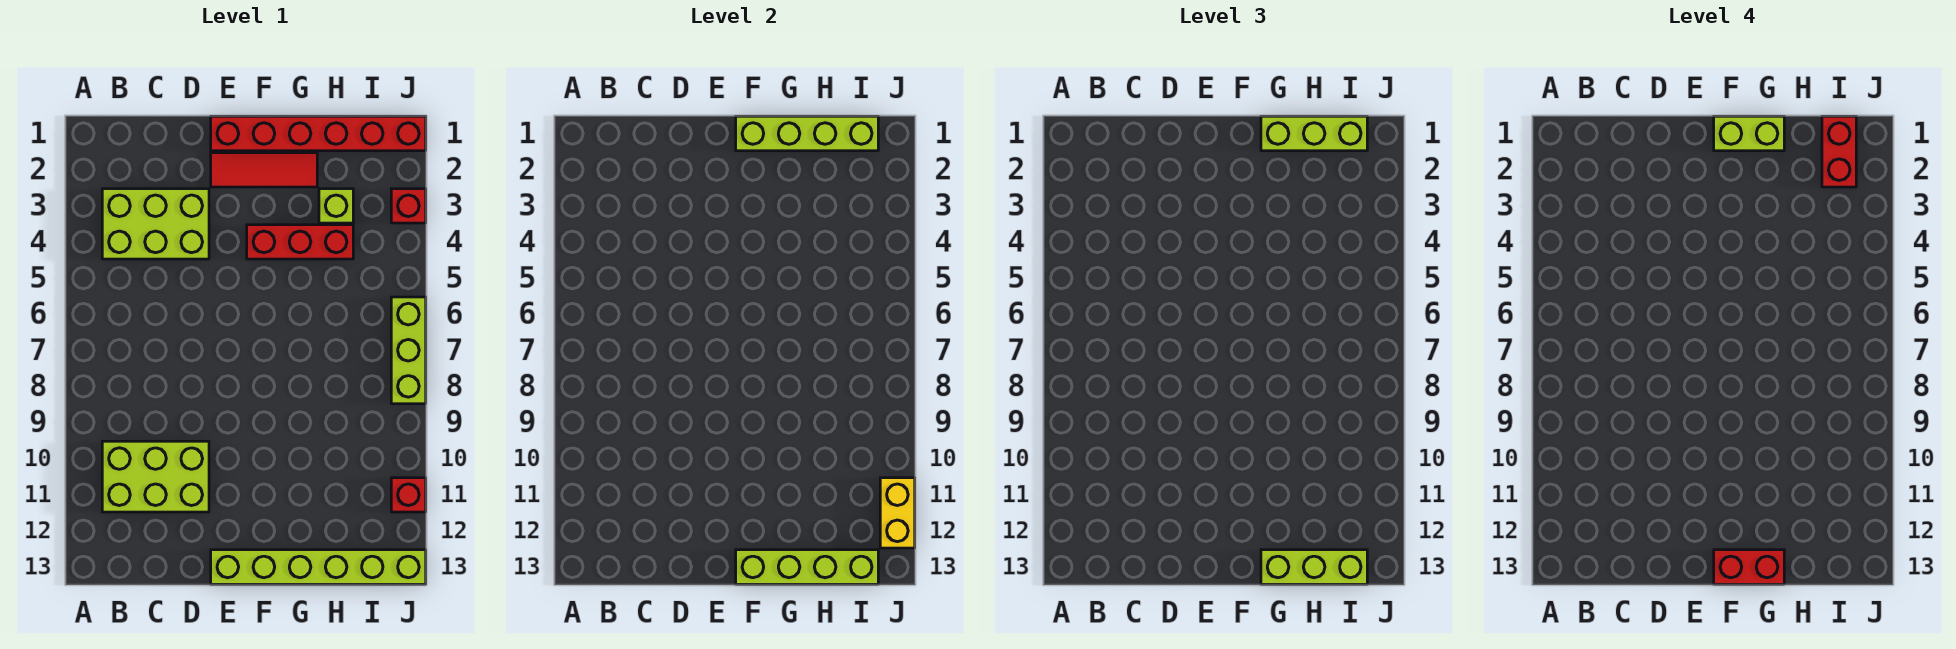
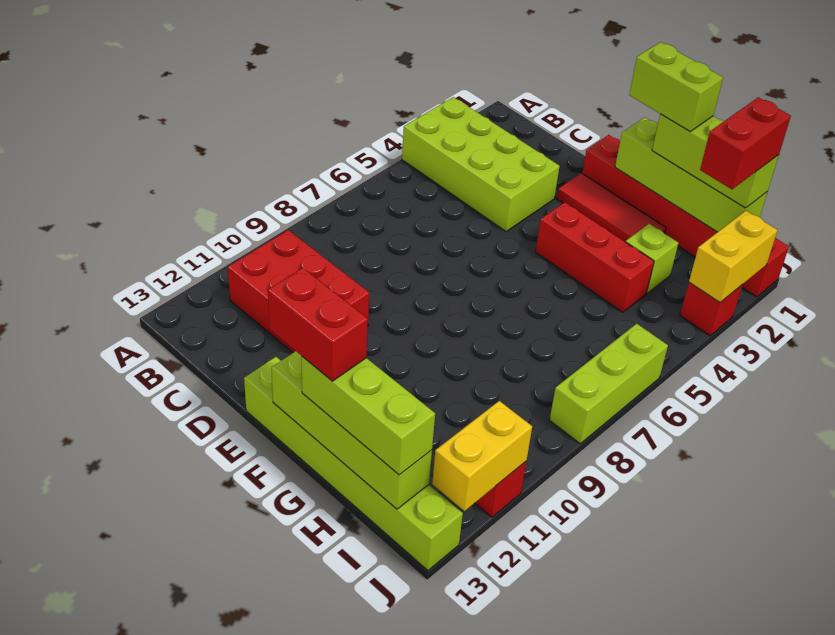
lime 2x3 brick [102,189,209,259] -> lime 2x4 brick [402,97,560,231]
lime 2x3 brick [102,441,209,512] -> red 2x3 brick [228,230,369,353]
none -> yellow 1x2 brick [689,211,778,302]

